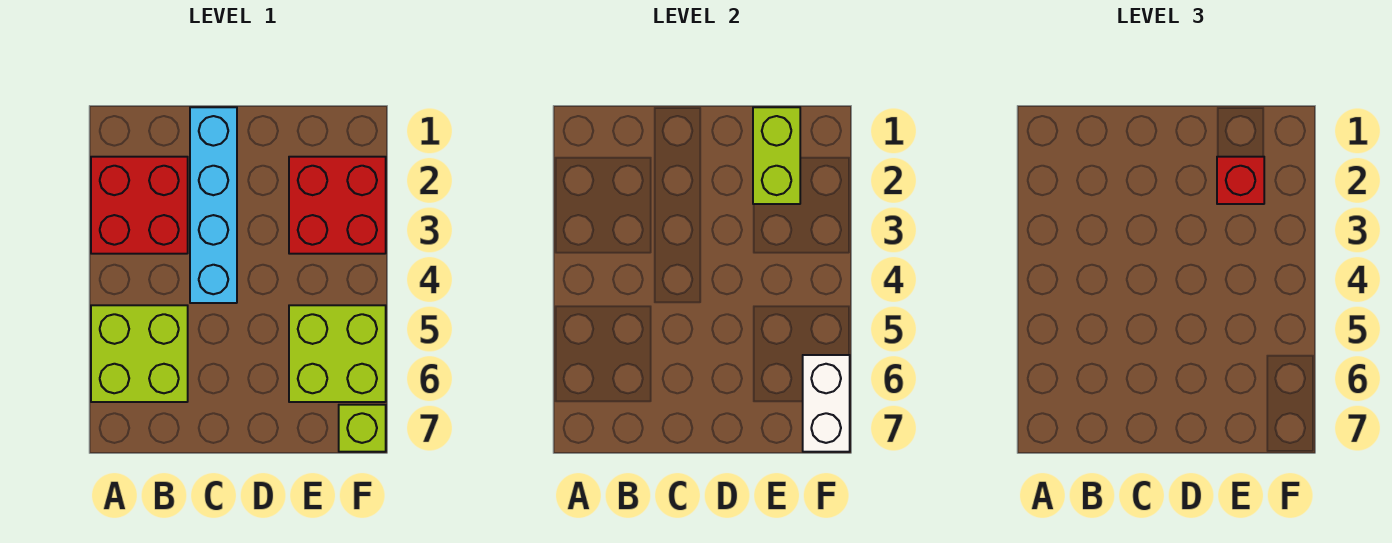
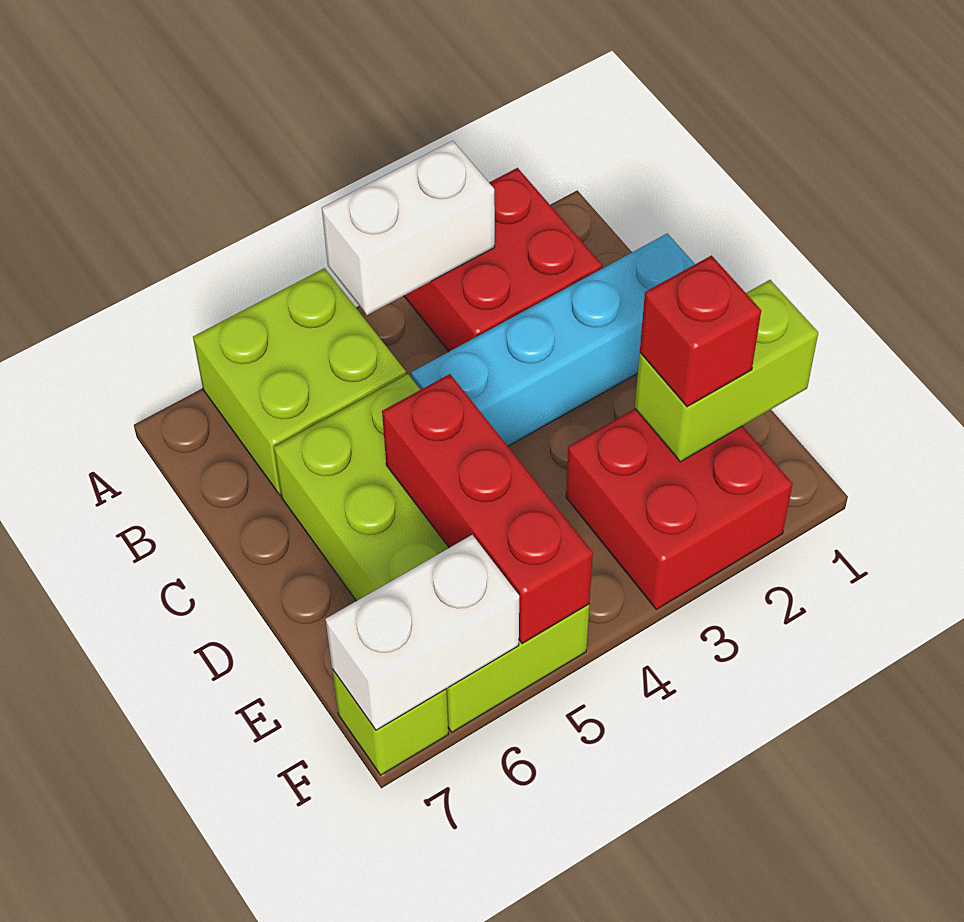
none -> white 1x2 brick [322,141,495,315]
none -> red 1x3 brick [382,374,593,643]
lime 2x2 brick [289,305,386,402] -> lime 2x4 brick [274,374,589,732]

